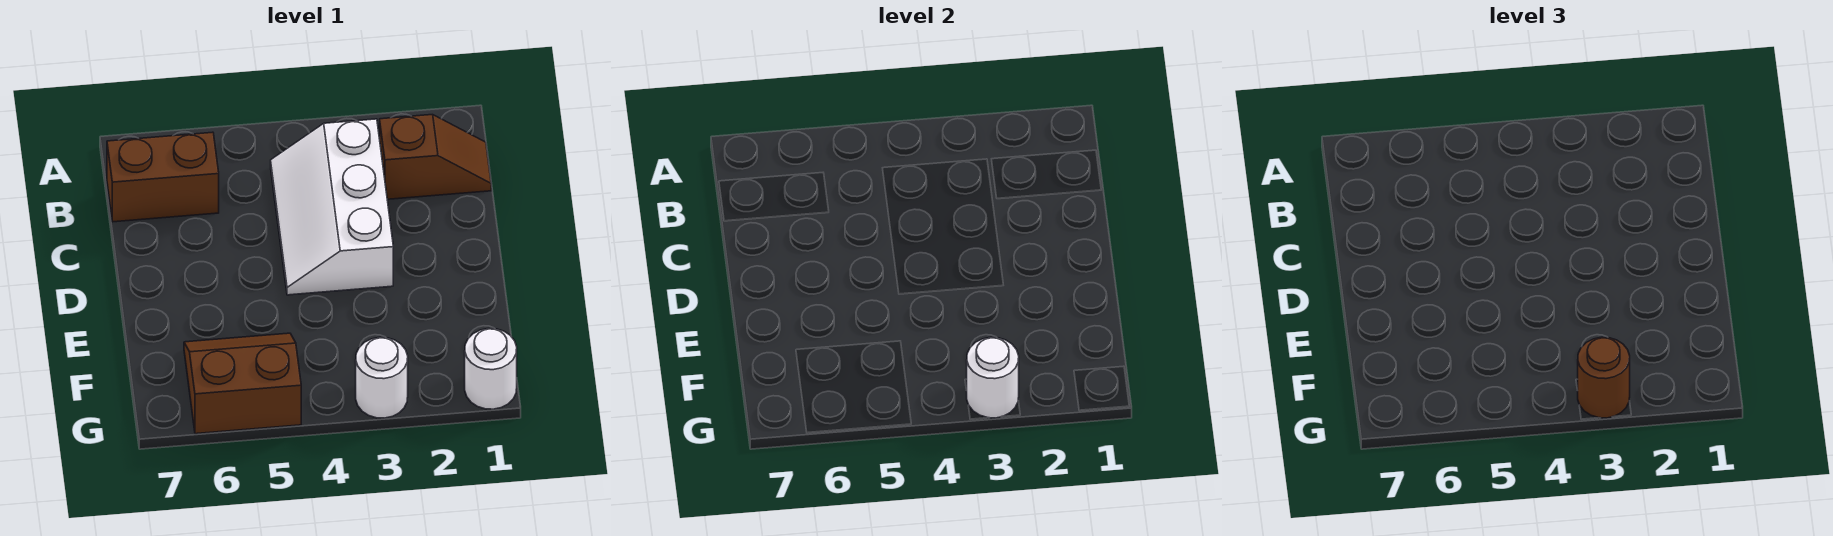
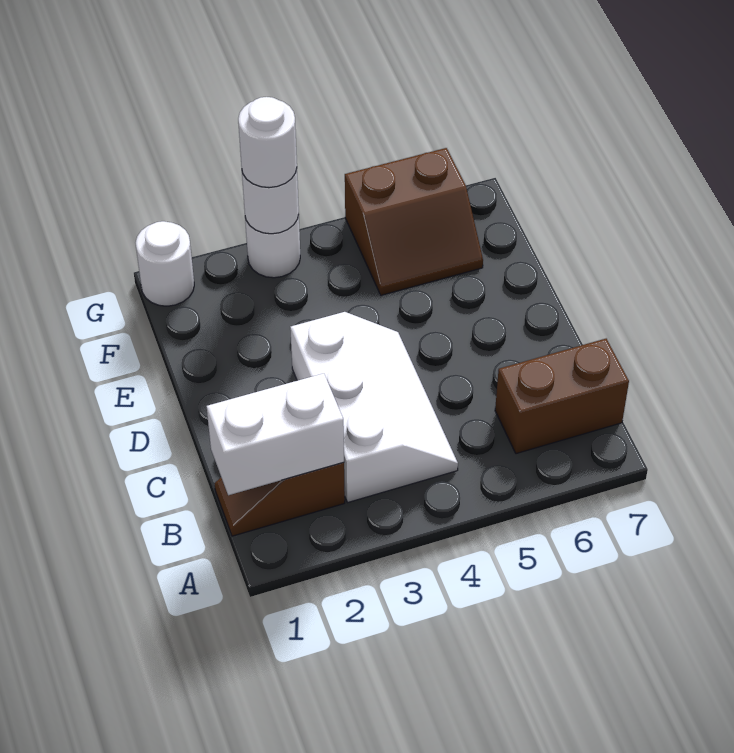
none -> white 1x2 brick [207,373,344,495]
brown 1x1 round brick [1578,337,1630,418] -> white 1x1 round brick [238,97,297,188]

